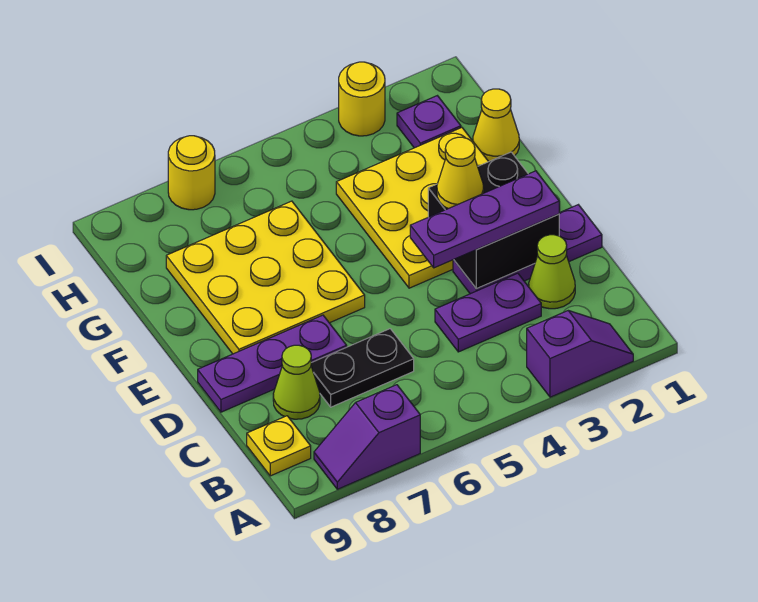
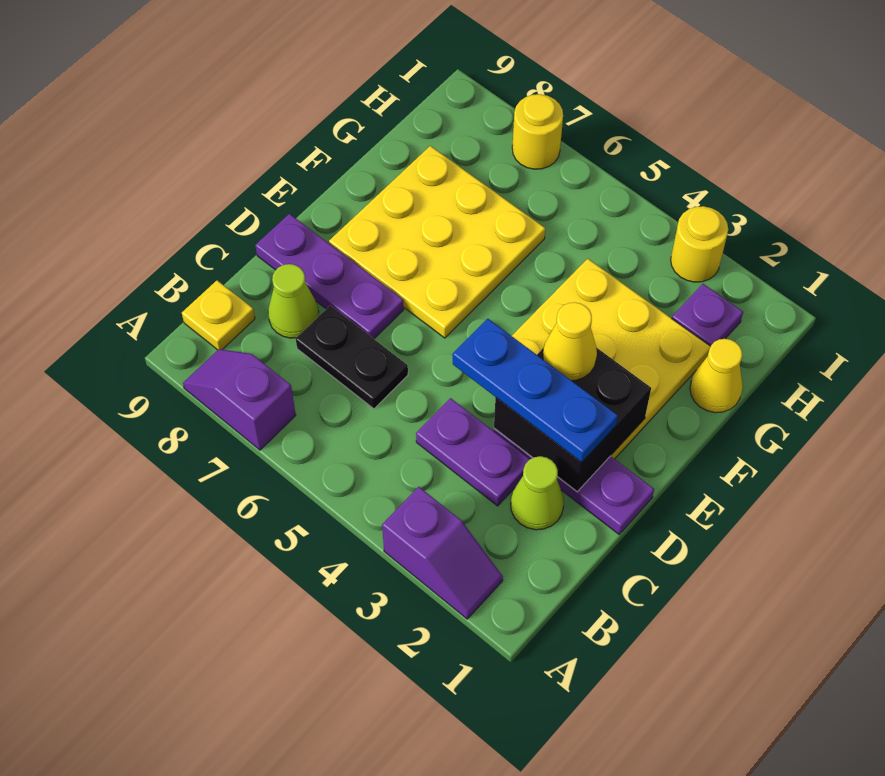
purple 1x3 plate [410,171,559,268] -> blue 1x3 plate [453,319,618,462]

